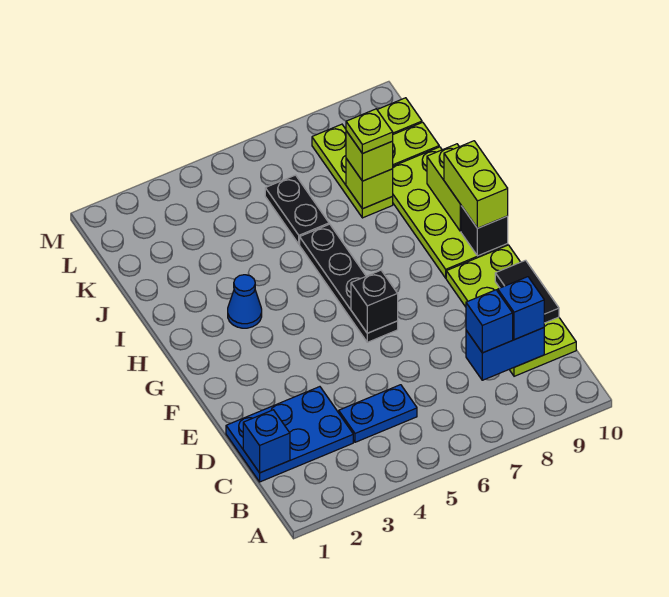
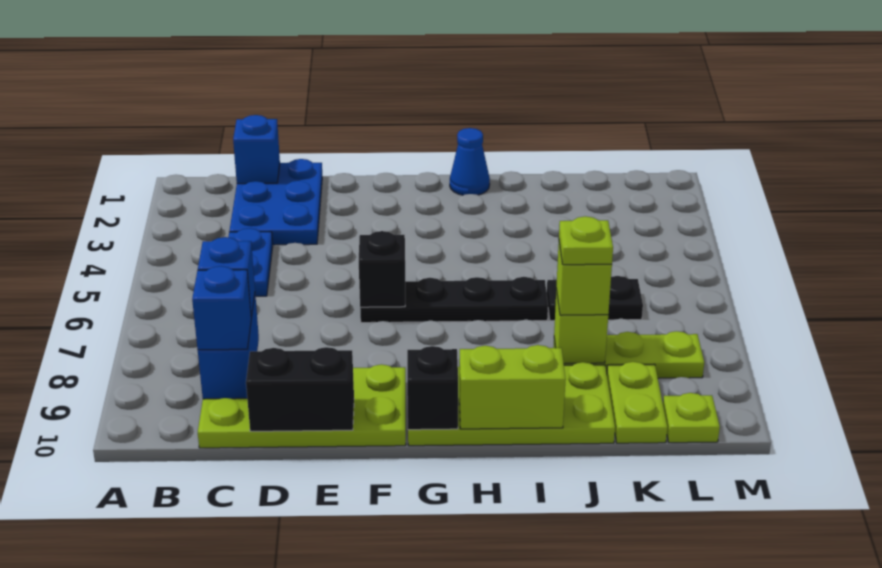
black 1x2 tile [495,260,559,323] -> black 1x2 brick [246,347,354,431]
lime 1x2 brick [444,141,508,228] -> none
blue 1x1 cone [228,275,262,328] -> blue 1x1 cone moved to [450,128,490,195]

